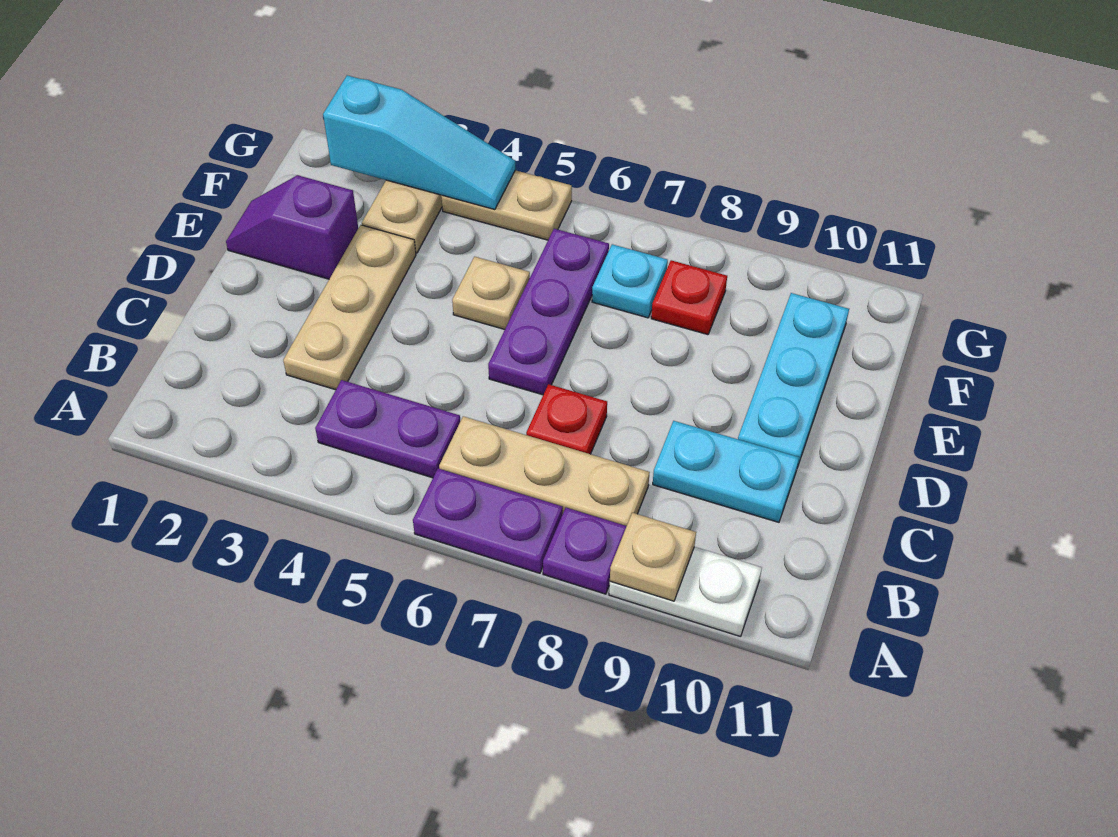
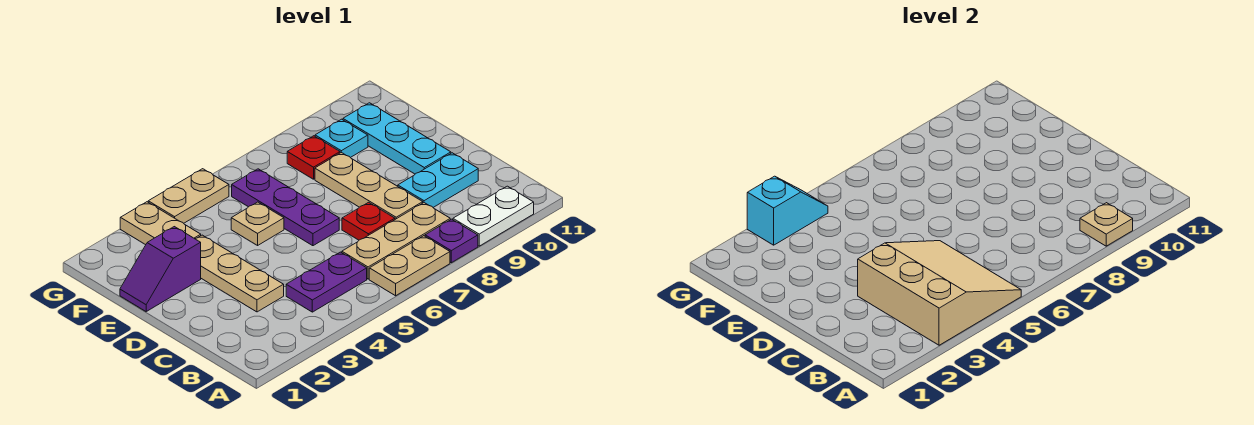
none -> tan 3x3 slope [858,241,1021,345]
purple 1x2 plate [413,469,563,573] -> tan 1x2 plate [369,236,450,296]
none -> tan 1x3 plate [315,152,423,219]
cyan 1x1 plate [592,244,668,318] -> cyan 1x1 plate moved to [315,119,368,158]
cyan 1x3 slope [323,75,515,210] -> cyan 1x2 slope [747,176,828,245]

